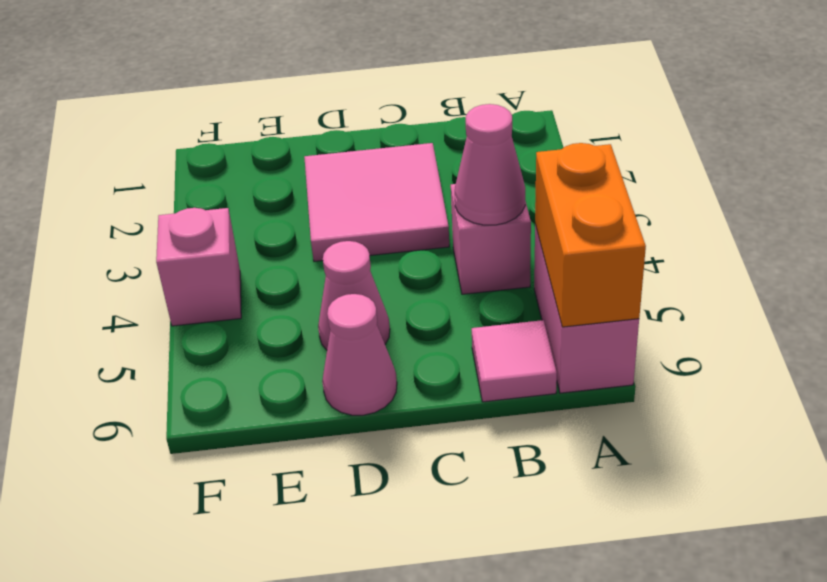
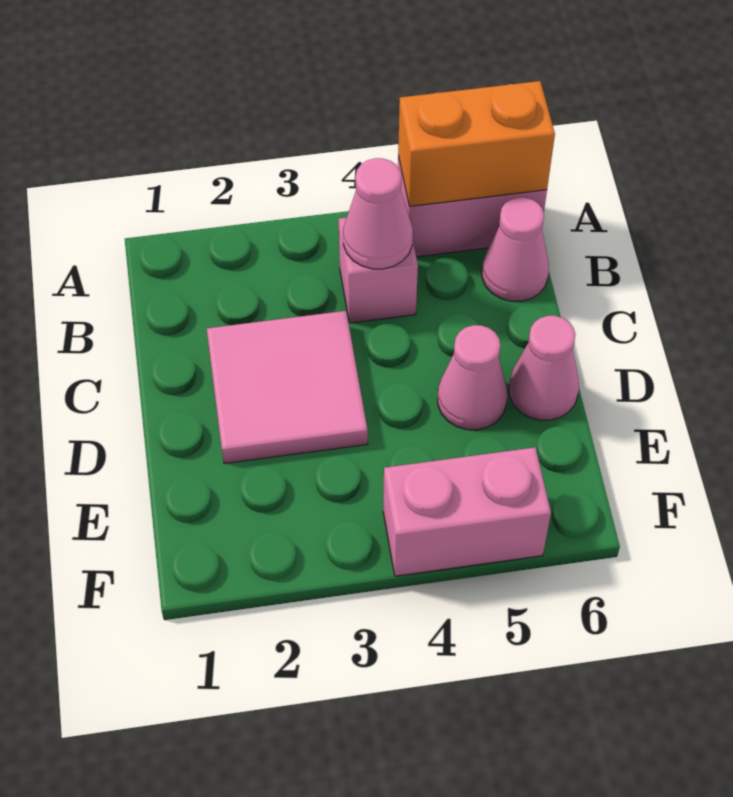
pink 1x1 tile [472,320,557,402] -> pink 1x1 cone [482,197,549,301]
pink 1x1 brick [156,208,241,326] -> pink 1x2 brick [383,447,551,576]

